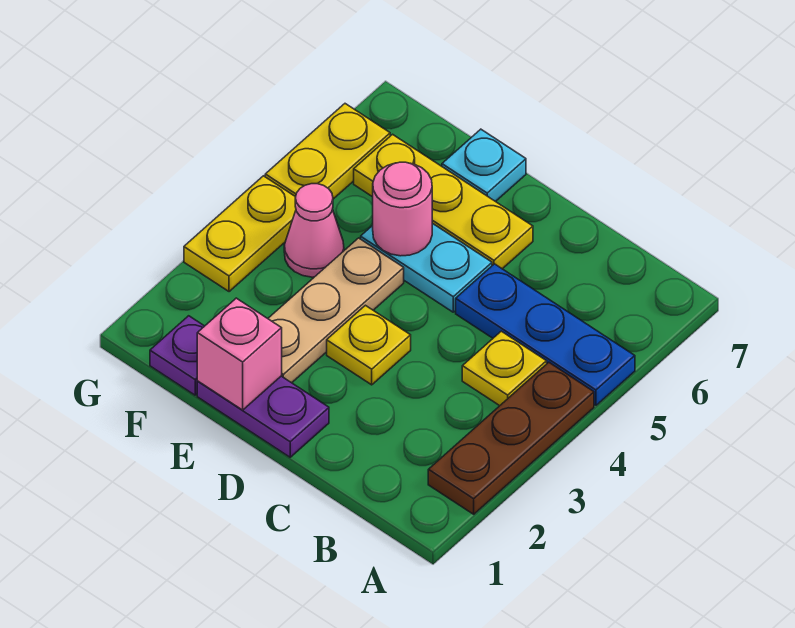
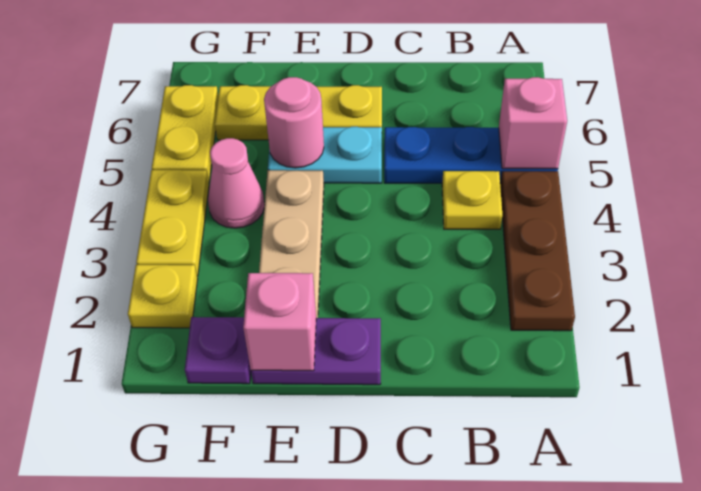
none -> pink 1x1 brick [499,77,567,169]
yellow 1x1 plate [327,305,411,385] -> yellow 1x1 plate moved to [128,265,198,328]
cyan 1x1 plate [442,129,526,202] -> none

